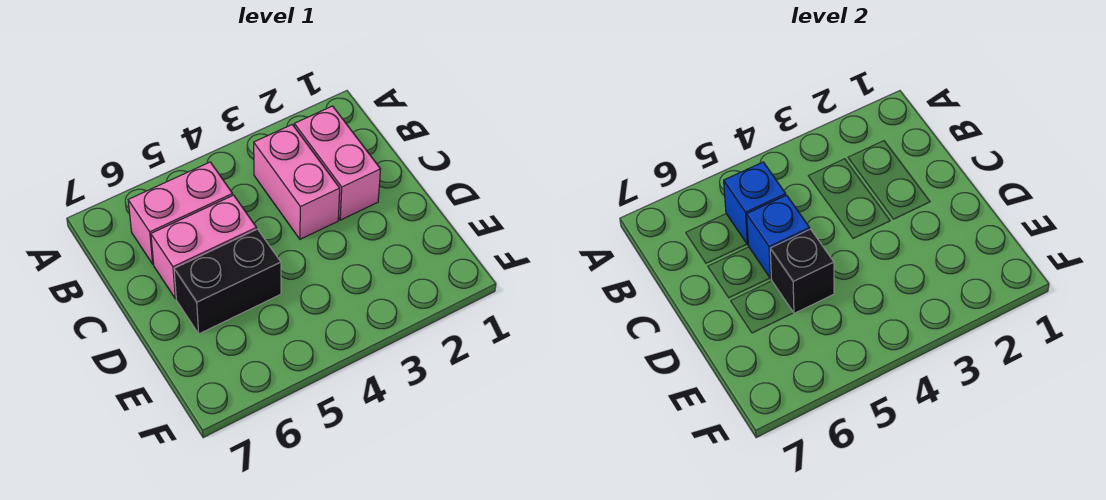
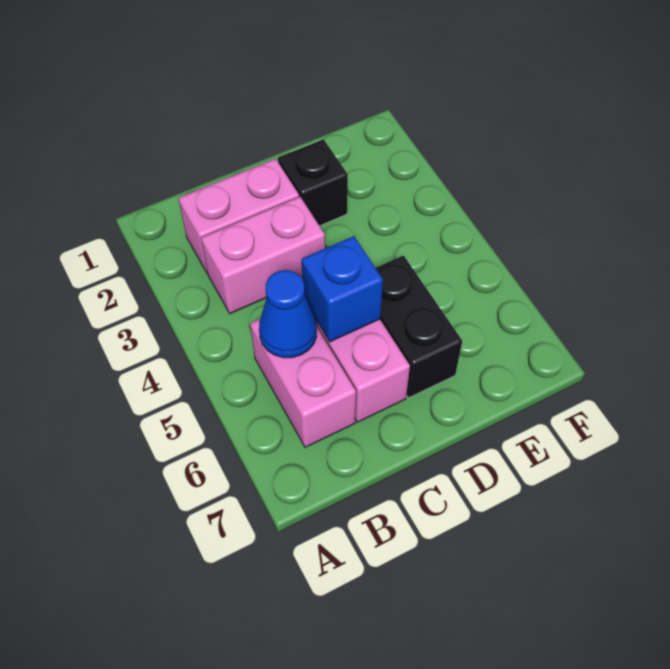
blue 1x1 brick [724,162,786,245] -> blue 1x1 cone [259,270,317,358]
black 1x1 brick [770,229,834,313] -> black 1x1 brick moved to [278,139,348,226]

